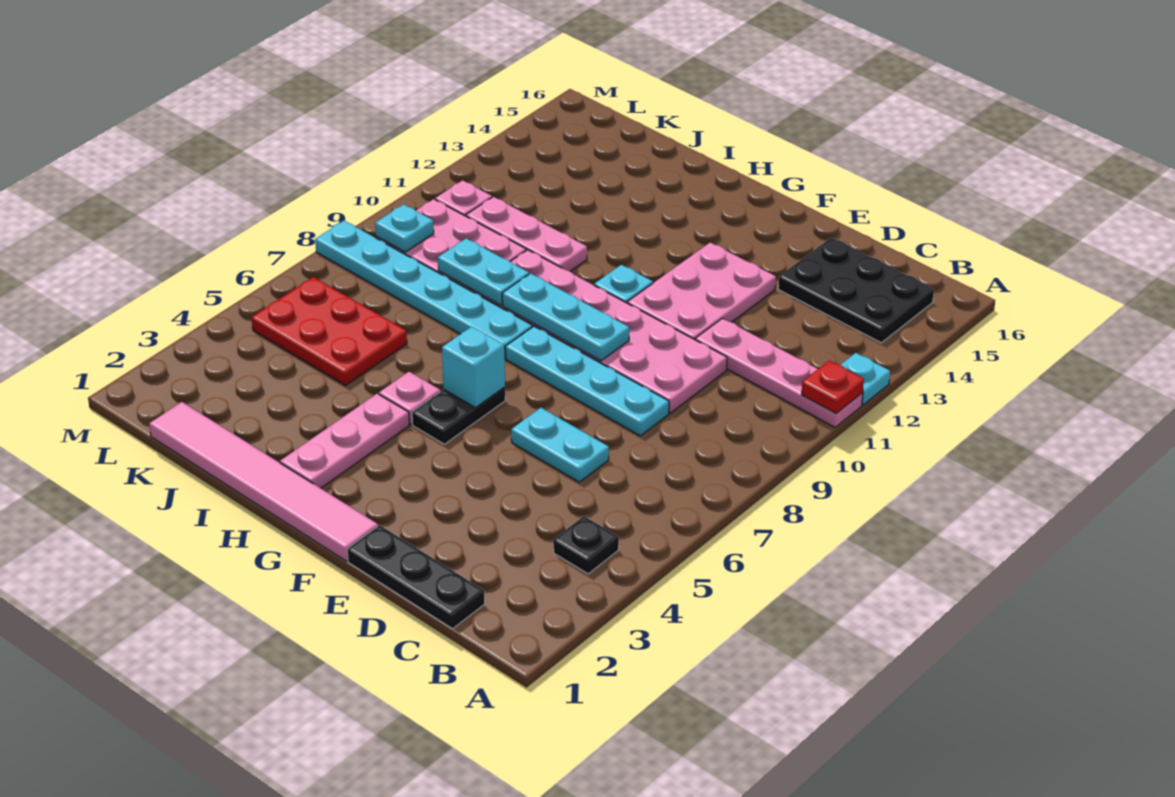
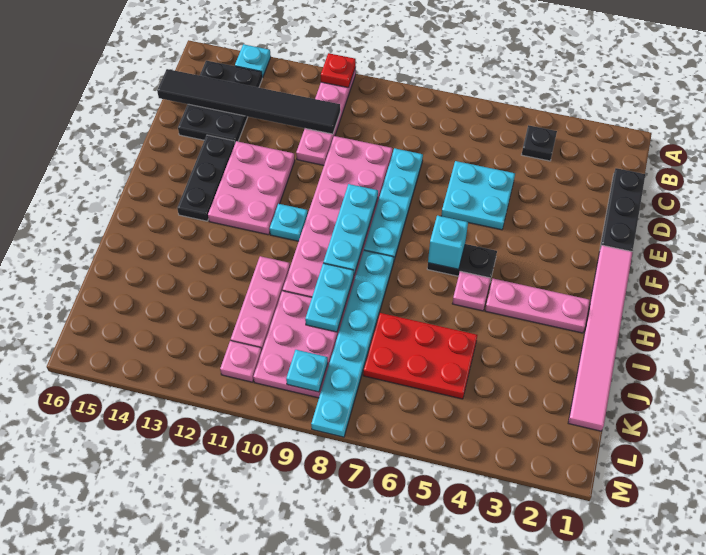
cyan 1x1 plate [841,353,890,405] -> cyan 1x1 plate moved to [235,44,271,78]
none -> black 1x6 tile [157,69,340,134]
cyan 1x2 plate [511,408,609,482] -> cyan 2x2 plate [441,161,515,230]
pink 2x3 plate [627,243,776,340] -> pink 2x3 plate turned to [208,141,295,235]
none -> black 1x3 plate [177,135,235,221]
red 2x3 plate [252,277,407,385] -> red 2x3 plate turned to [363,313,477,399]

